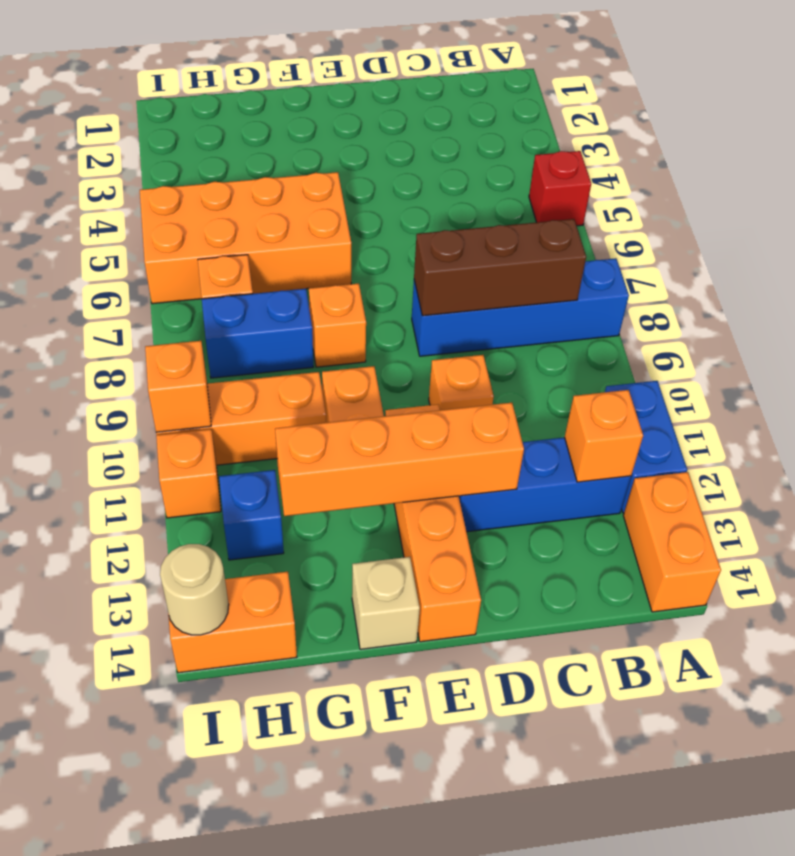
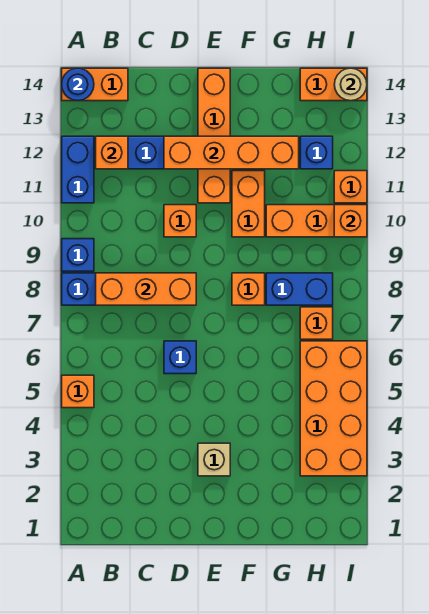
red 1x1 brick [529,151,591,226] -> orange 1x1 brick [62,375,94,408]
none -> blue 1x1 brick [62,239,94,271]
orange 1x2 brick [623,472,721,612] -> orange 1x2 brick turned to [62,68,128,101]
none -> blue 1x1 round brick [62,68,94,101]
brown 1x3 brick [414,219,586,316] -> orange 1x3 brick [96,273,196,305]
none -> blue 1x1 brick [164,341,196,374]
orange 2x4 brick [140,172,351,304] -> orange 2x4 brick turned to [300,341,367,476]
tan 1x1 brick [352,557,420,649] -> tan 1x1 brick moved to [198,443,230,476]

